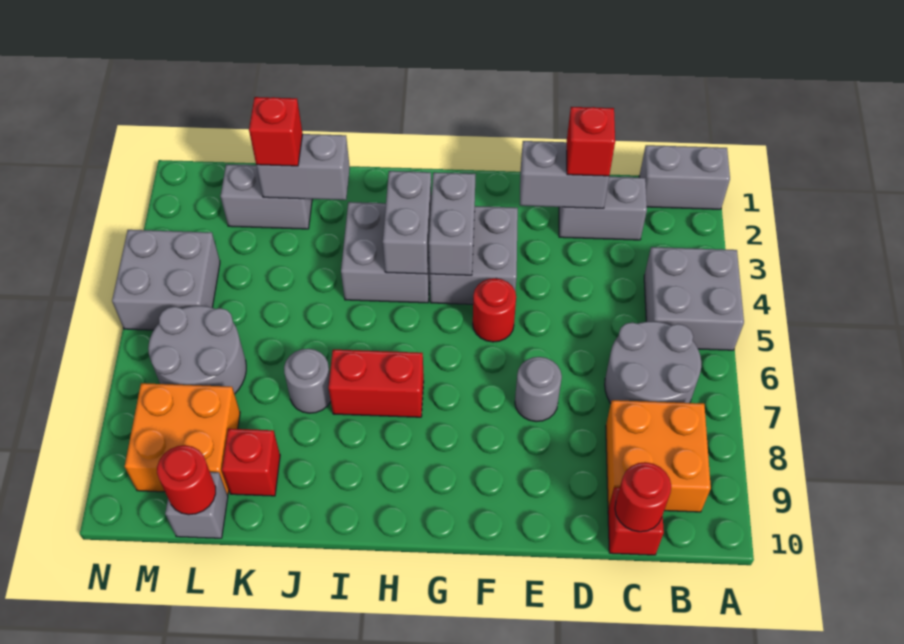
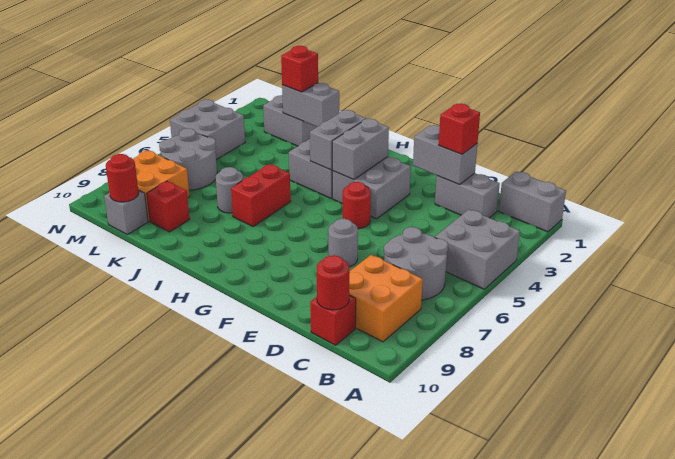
red 1x2 brick [329,350,424,417] -> red 1x2 brick turned to [231,164,291,226]

